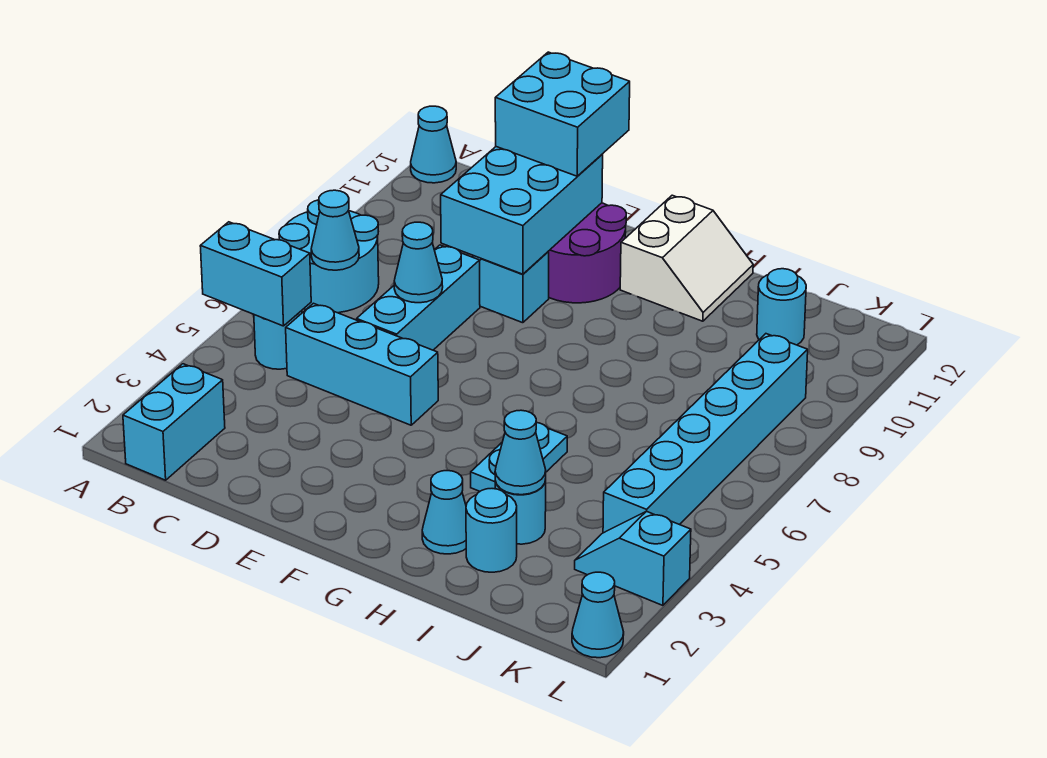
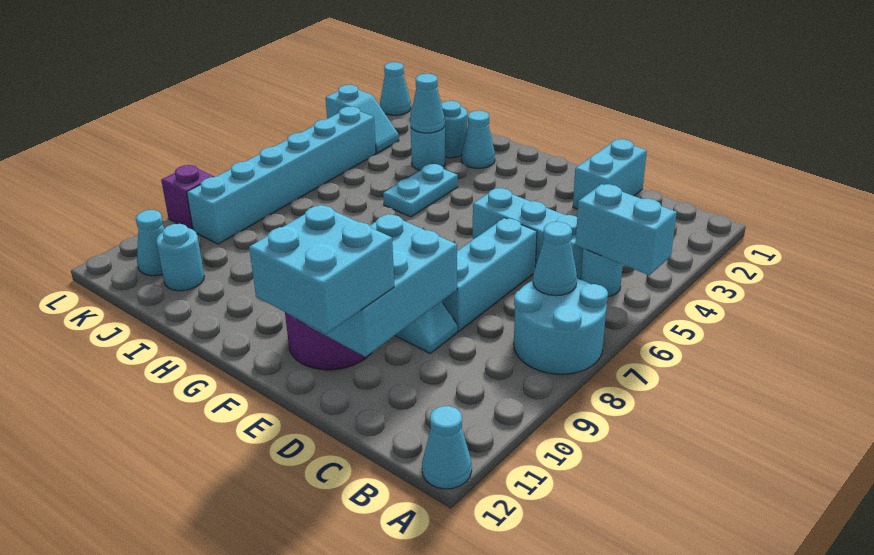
cyan 1x2 brick [123,364,225,480] -> cyan 1x2 brick moved to [573,139,647,209]
cyan 1x1 cone [394,222,443,303] -> cyan 1x1 cone moved to [136,210,164,276]
white 2x2 slope [620,195,753,321] -> none
none -> purple 1x1 brick [161,165,214,229]

